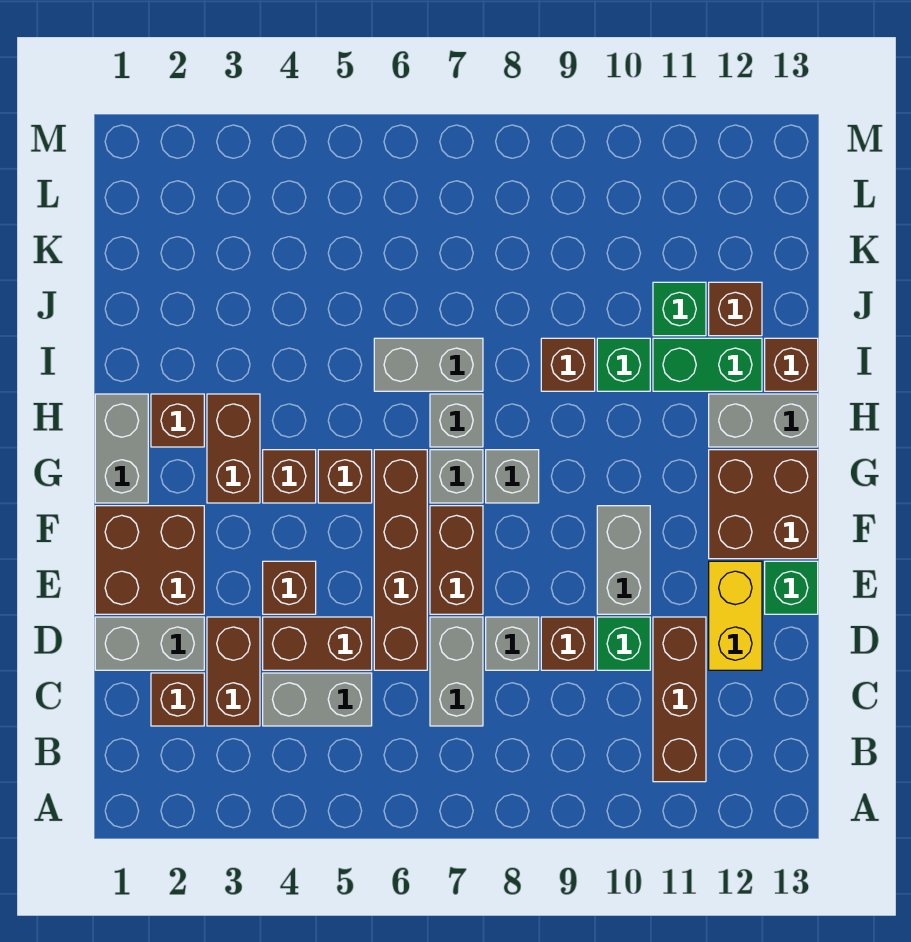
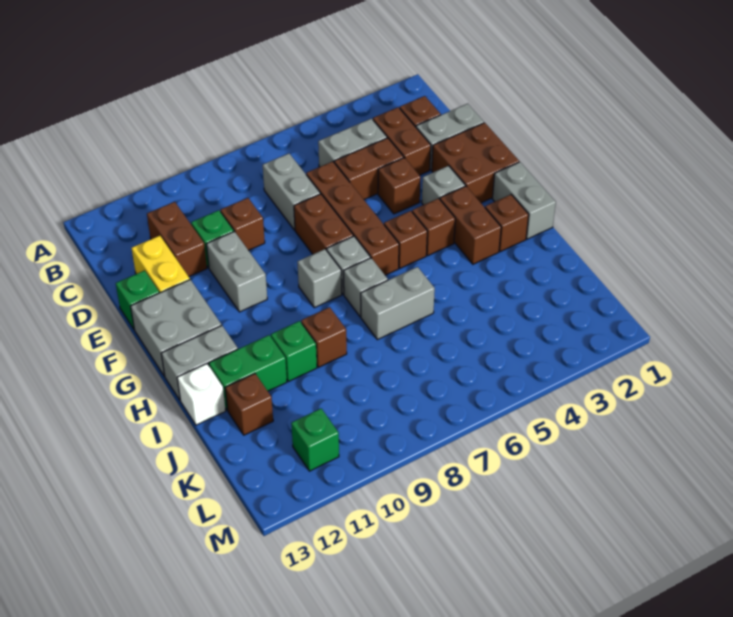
brown 1x3 brick [653,617,706,782] -> brown 1x2 brick [147,202,207,277]
grey 1x1 brick [486,617,539,670] -> grey 1x1 brick moved to [422,166,465,205]
brown 2x2 brick [709,450,818,559] -> grey 2x2 brick [131,280,221,376]
brown 1x1 brick [765,338,818,391] -> white 1x1 brick [177,364,226,425]
green 1x1 brick [653,282,706,336] -> green 1x1 brick moved to [291,409,339,471]

